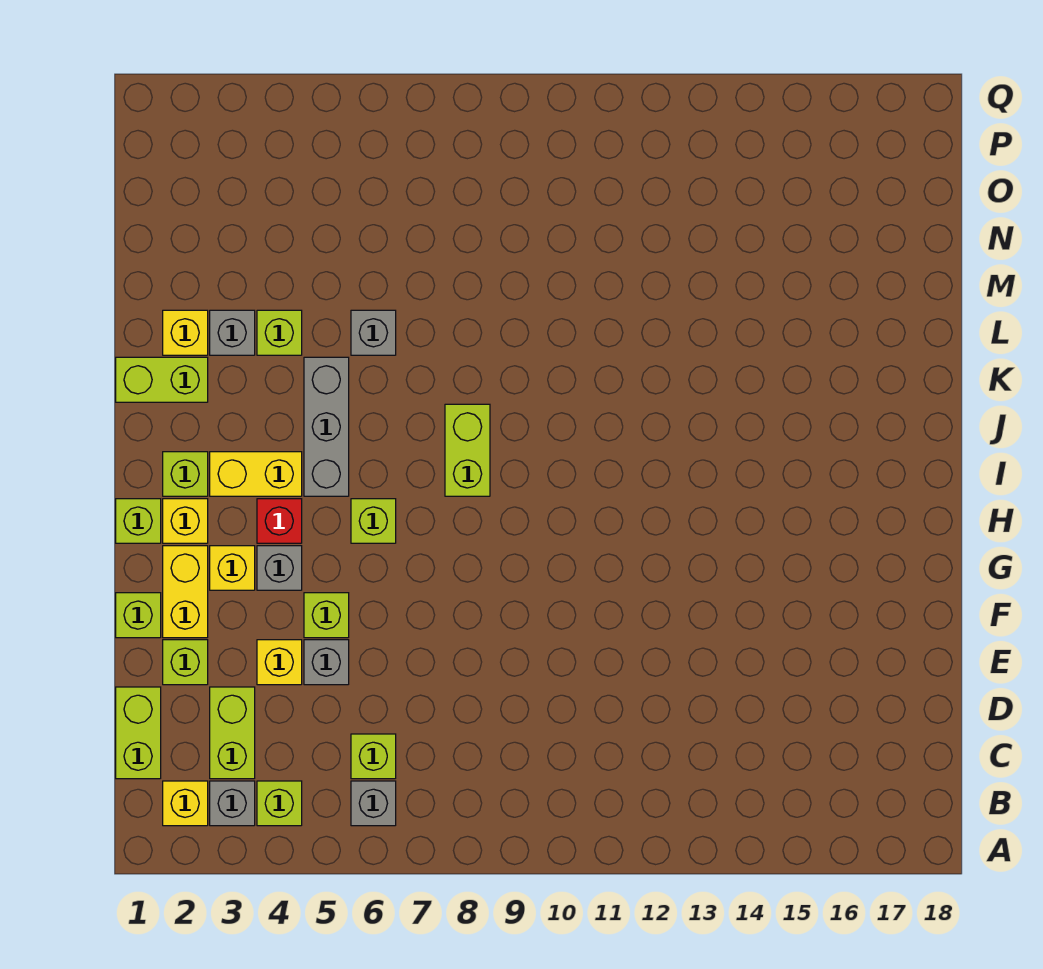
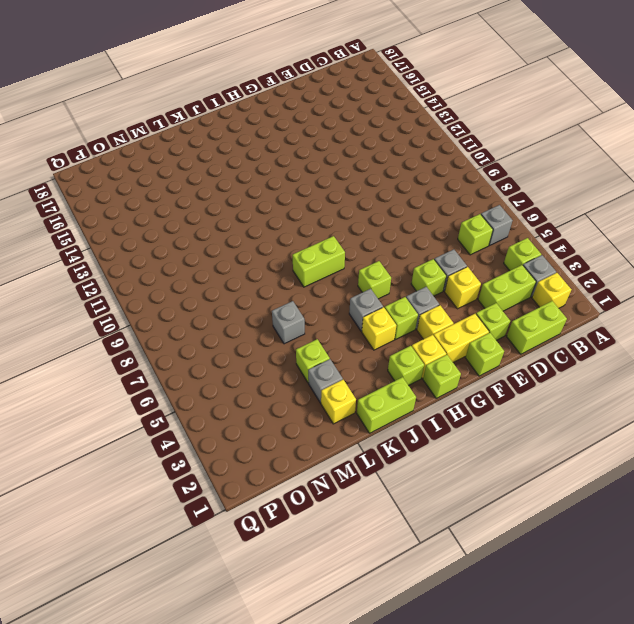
red 1x1 brick [257,499,302,543] -> lime 1x1 brick [385,297,418,340]
yellow 1x2 brick [210,452,302,496] -> yellow 1x1 brick [362,307,396,350]
grey 1x3 brick [304,357,349,496] -> grey 1x1 brick [349,289,383,331]
lime 1x2 brick [116,357,208,402] -> lime 1x2 brick turned to [357,377,416,433]

